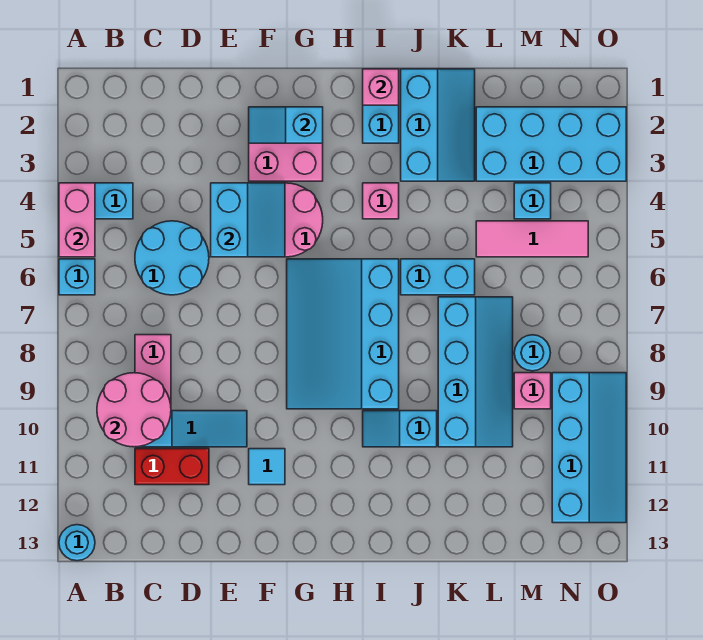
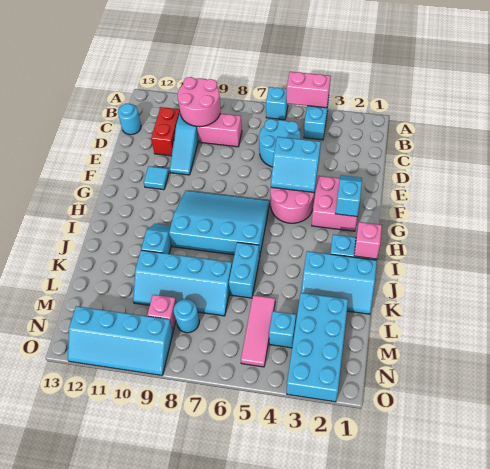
cyan 1x1 round brick [59,525,95,561] -> cyan 1x1 round brick moved to [118,104,141,135]
pink 1x1 brick [363,183,399,219] -> none

